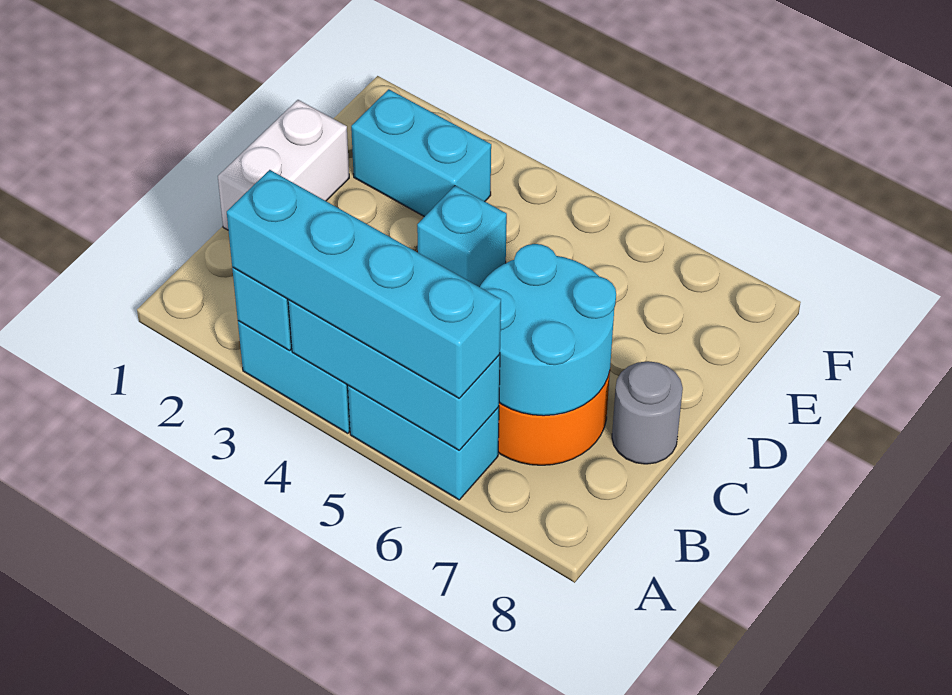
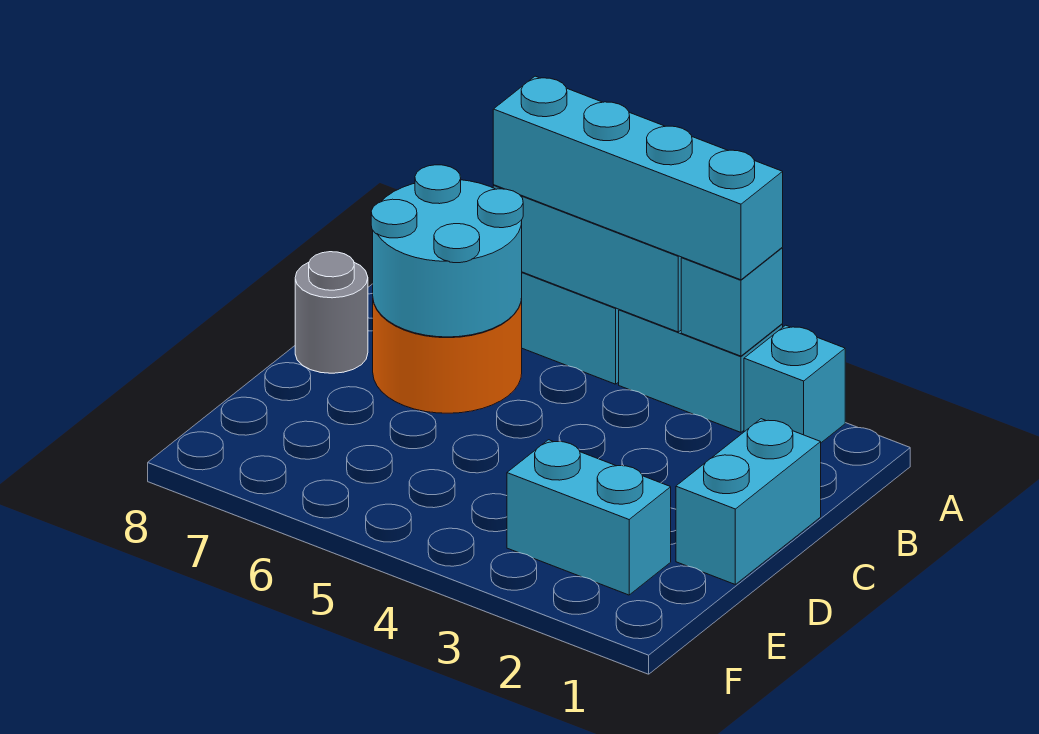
white 1x2 brick [218,100,349,230] -> cyan 1x2 brick [676,419,821,584]
cyan 1x1 brick [417,186,507,287] -> cyan 1x1 brick moved to [744,325,845,443]

